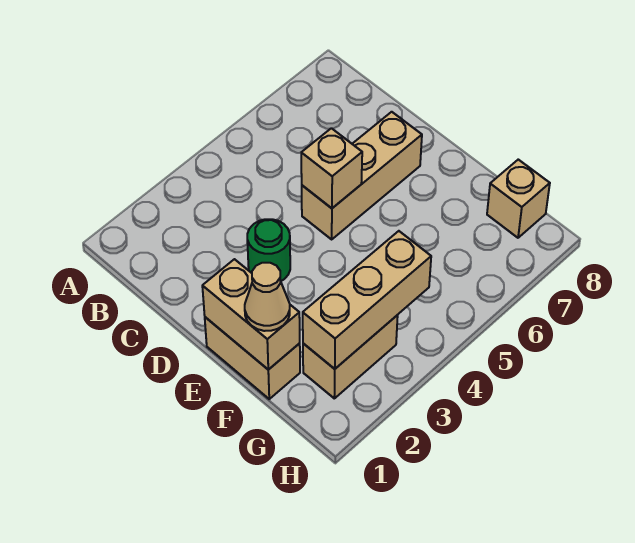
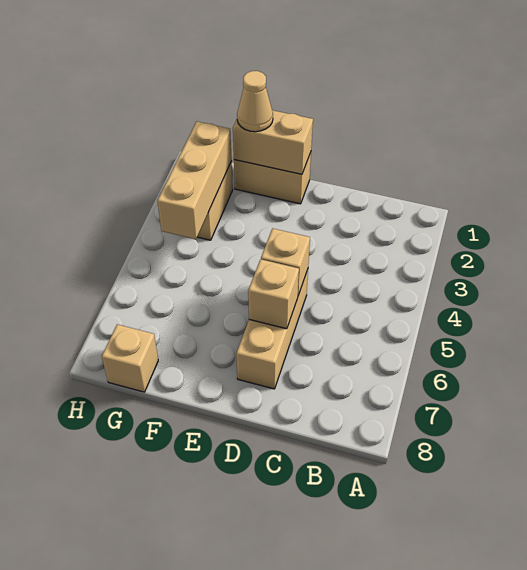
green 1x1 round brick [247,219,290,281] -> none
none -> tan 1x1 brick [248,259,299,329]

